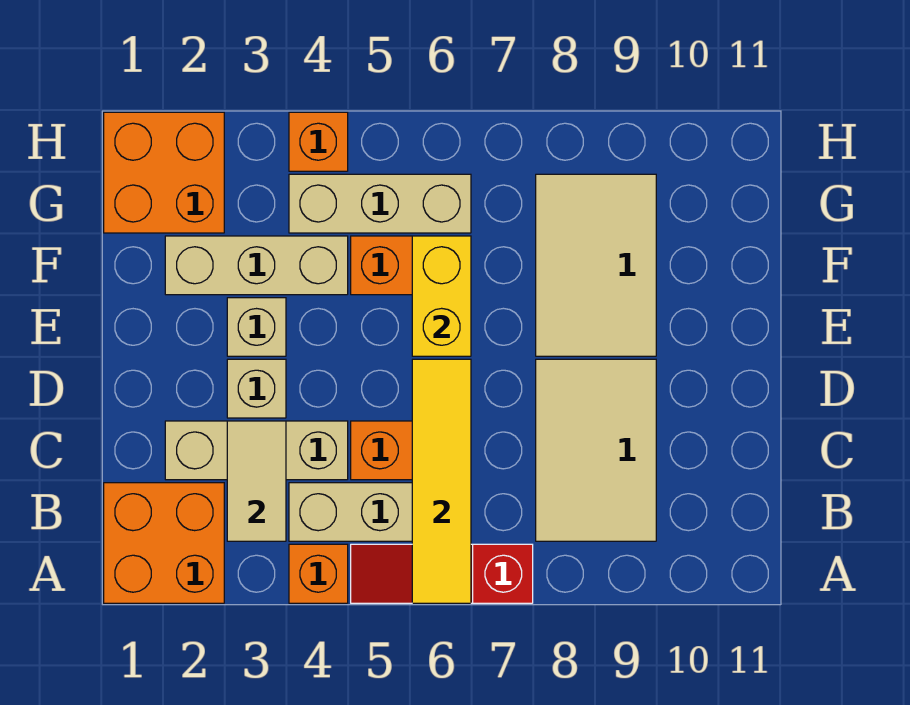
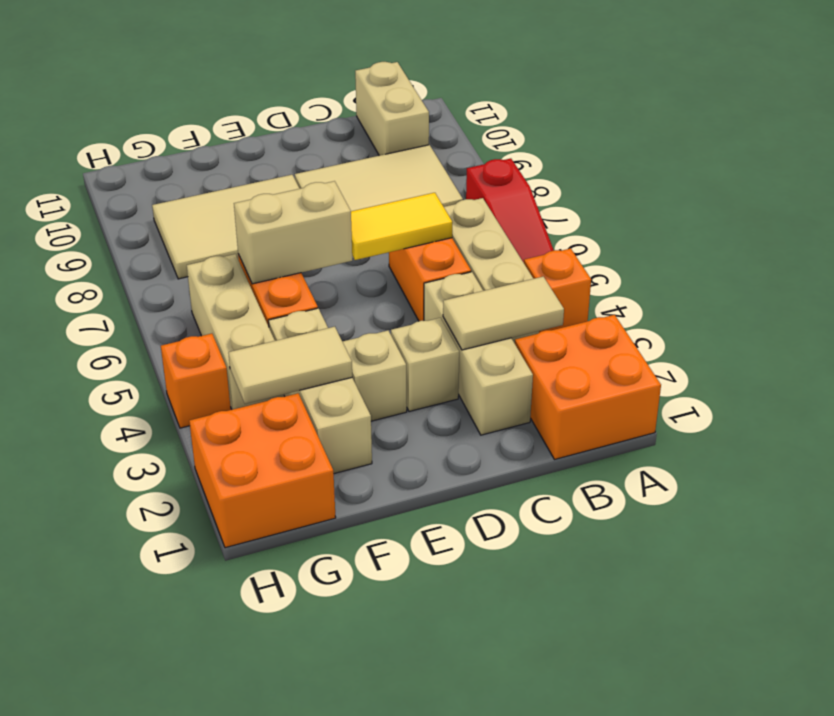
yellow 1x4 tile [412,359,471,603] -> yellow 1x2 tile [351,193,452,260]
none -> tan 1x2 brick [355,62,429,156]
yellow 1x2 brick [412,236,471,356] -> tan 1x2 brick [234,181,352,284]
none -> tan 1x2 tile [228,327,352,404]

